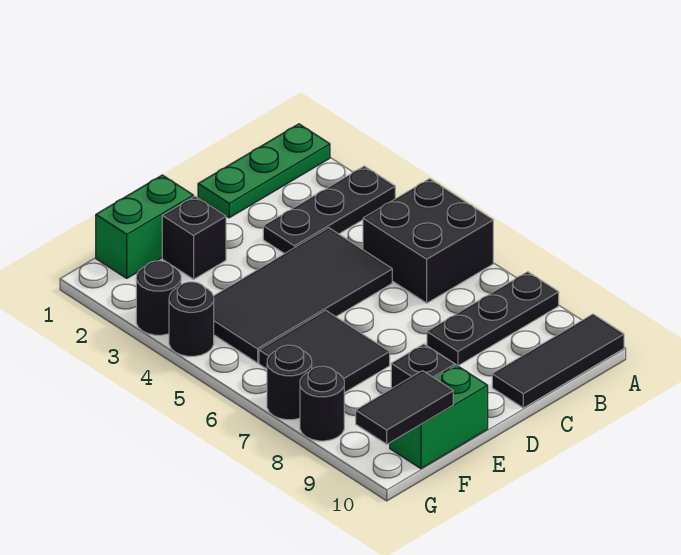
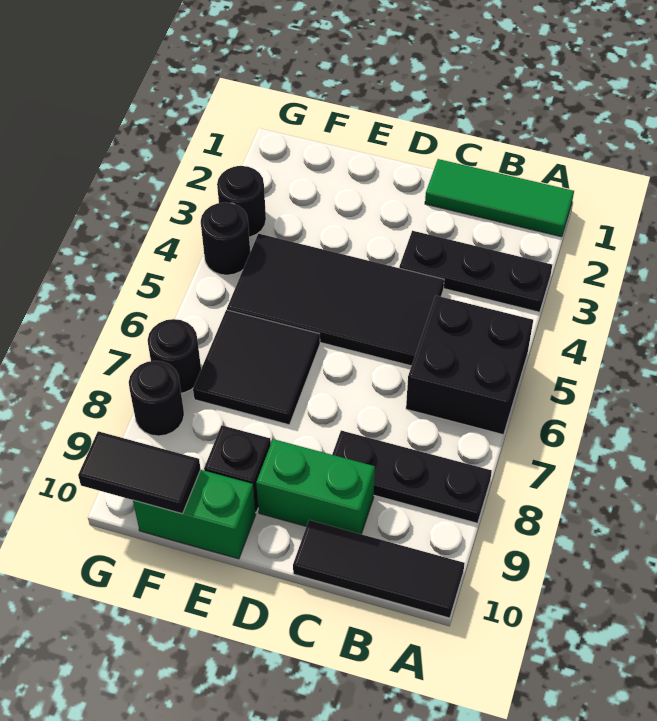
green 1x3 plate [198,124,330,218] -> green 1x3 tile [425,159,574,237]
green 1x2 brick [96,175,193,278] -> green 1x2 brick moved to [256,439,375,534]
black 1x1 brick [162,196,226,279] -> none

